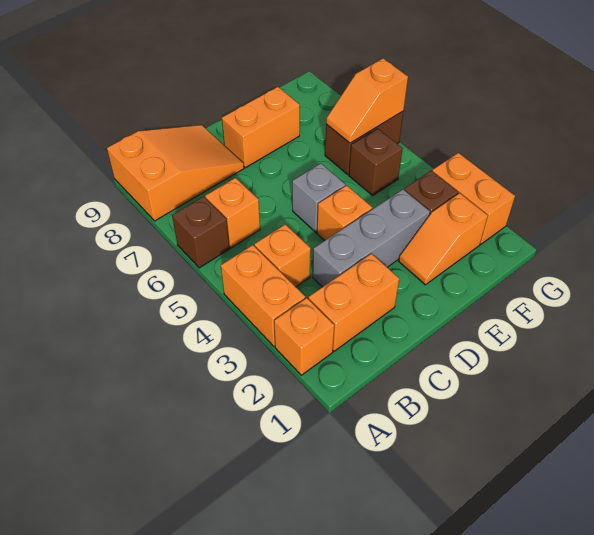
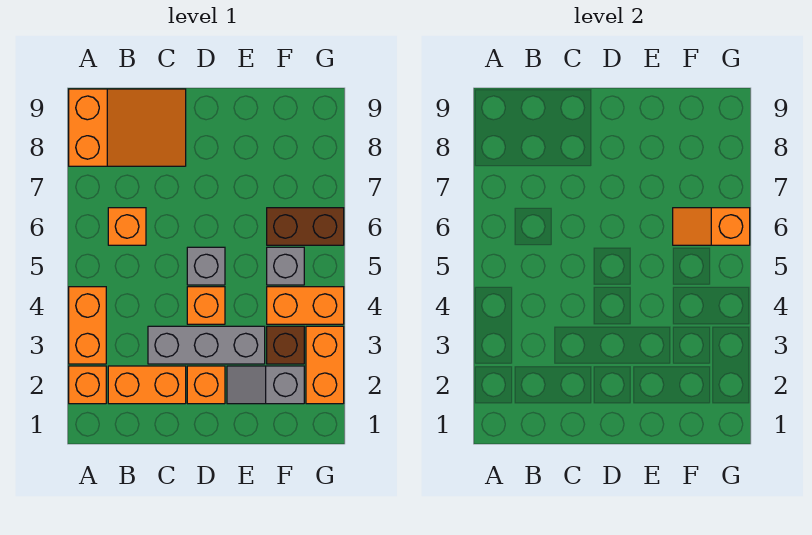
brown 1x1 brick [172,197,229,268] -> none
orange 1x1 brick [254,224,311,287] -> orange 1x1 brick moved to [187,366,225,404]
orange 1x2 brick [222,87,300,168] -> orange 1x2 brick moved to [267,287,344,324]
orange 1x2 slope [399,193,488,285] -> grey 1x2 slope [227,366,304,404]
brown 1x1 brick [349,129,403,195] -> grey 1x1 brick [267,247,304,285]

